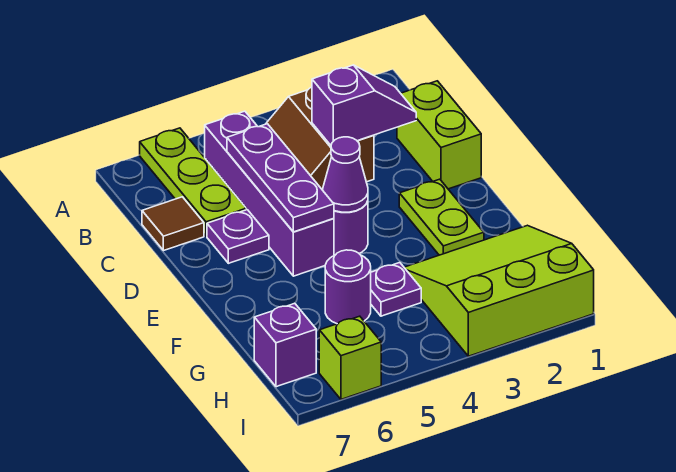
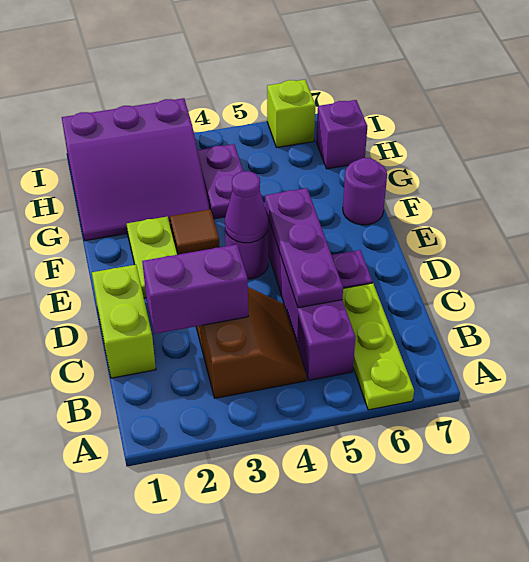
purple 1x2 slope [312,65,416,145] -> purple 1x2 brick [142,245,248,334]
brown 1x1 tile [142,197,204,251] -> brown 1x1 tile moved to [170,209,219,255]
lime 3x3 slope [404,225,594,356] -> purple 3x3 slope [62,98,210,241]
purple 1x1 plate [371,263,421,316] -> purple 1x2 plate [197,144,243,219]
purple 1x1 round brick [325,250,371,324] -> purple 1x1 round brick moved to [343,158,387,225]

